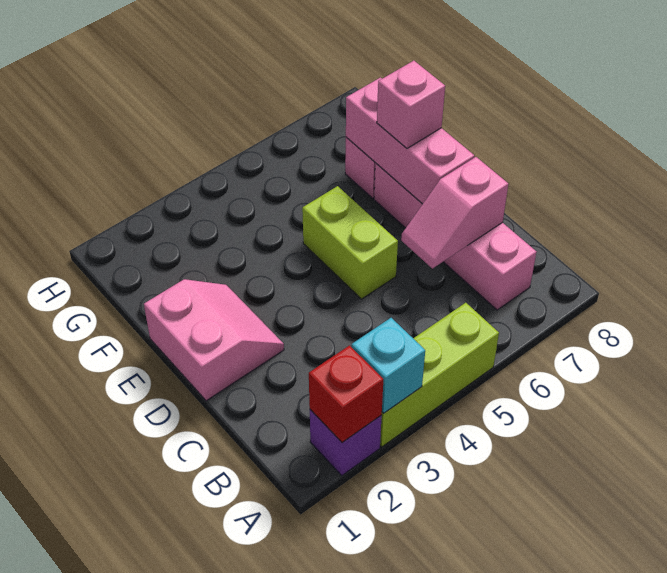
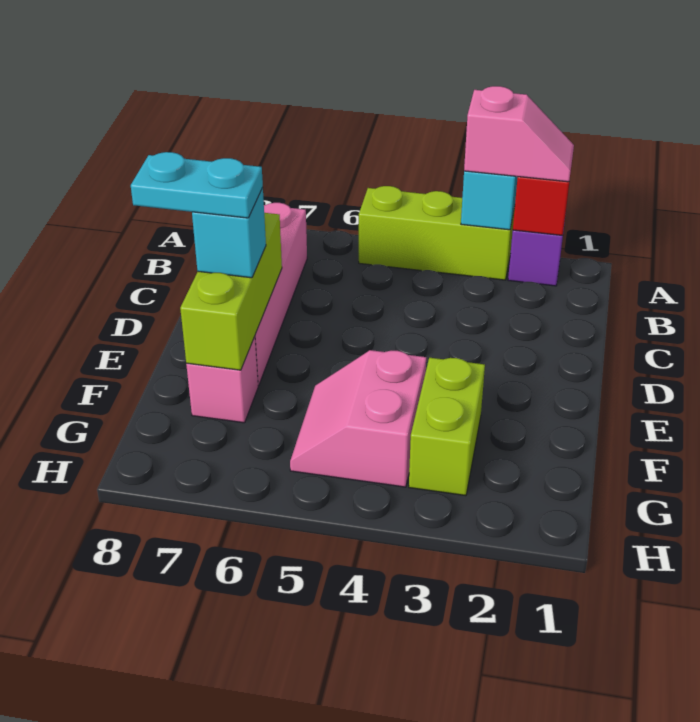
pink 1x2 slope [401,157,508,268] -> pink 1x2 slope moved to [464,86,574,182]
pink 2x2 slope [144,279,284,401] -> pink 2x2 slope moved to [290,350,426,487]
lime 1x2 brick [302,186,398,299] -> lime 1x2 brick moved to [409,358,485,496]
pink 1x3 brick [346,78,474,204] -> lime 1x3 brick [180,213,282,370]
pink 1x1 brick [377,61,445,148] -> cyan 1x1 brick [192,188,266,278]
none -> cyan 1x2 plate [131,152,263,218]

